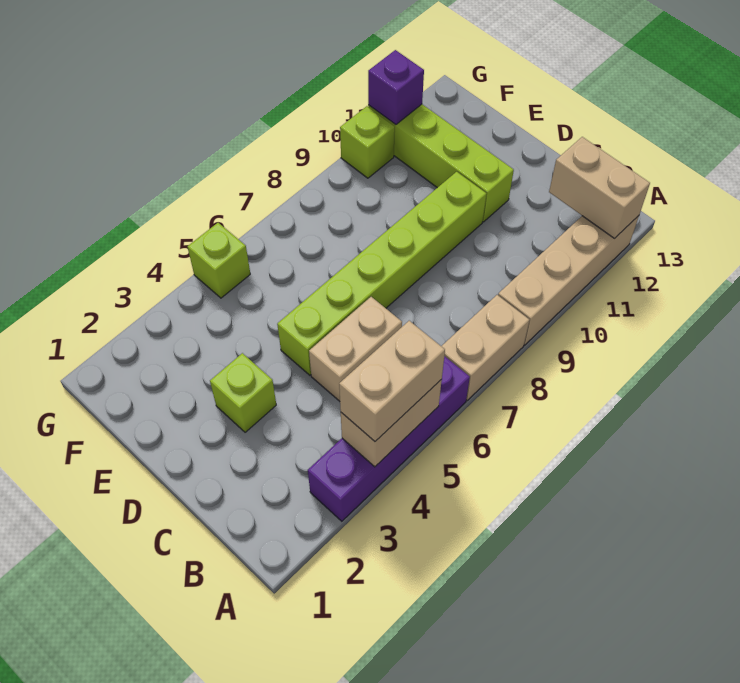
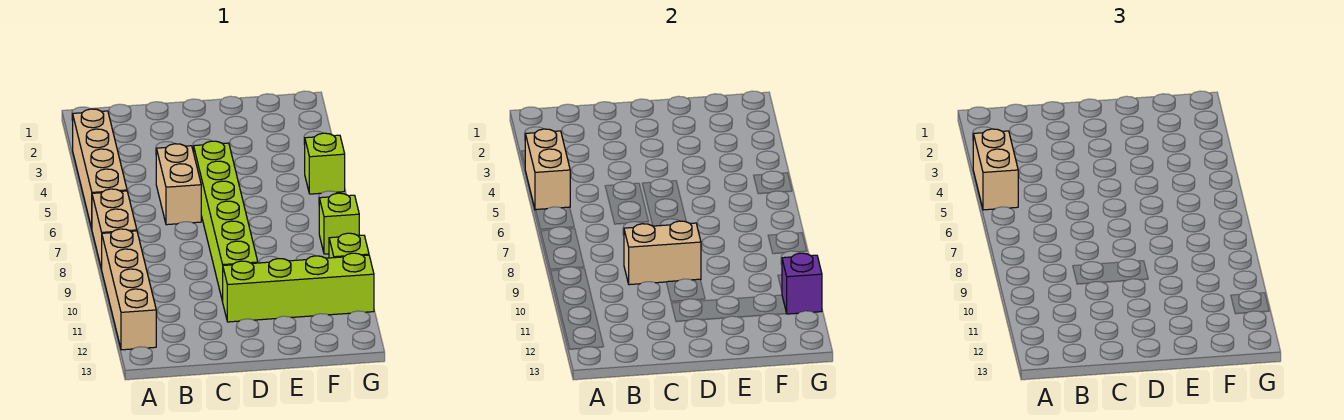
purple 1x4 brick [308,356,470,521] -> tan 1x4 brick [73,109,127,228]
tan 1x2 brick [549,137,650,238] -> tan 1x2 brick moved to [624,221,701,285]
lime 1x1 brick [210,353,276,432] -> lime 1x1 brick moved to [319,193,359,254]

